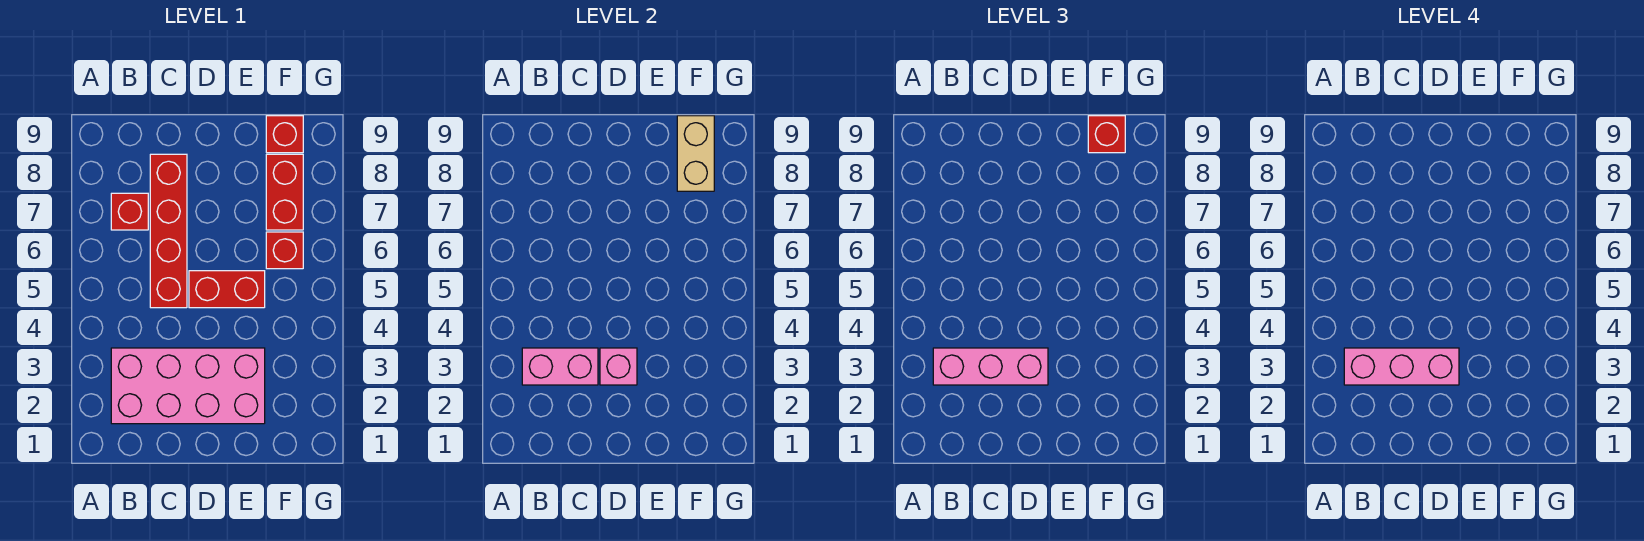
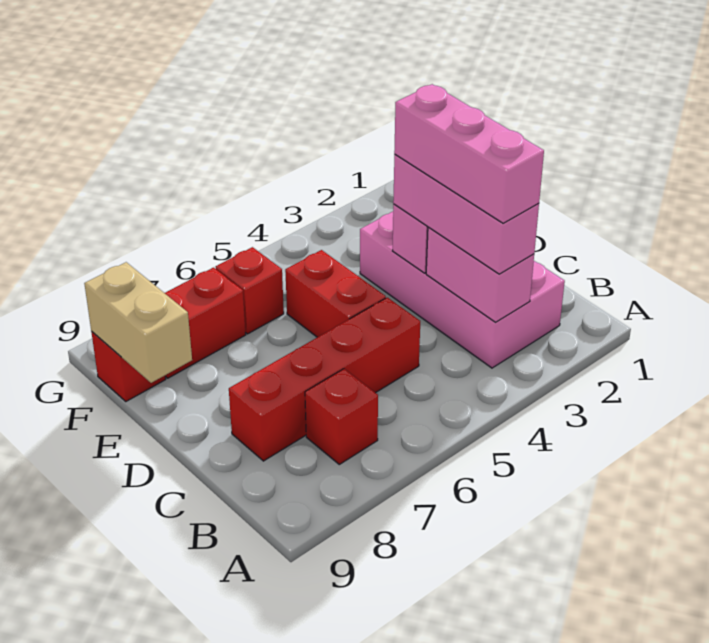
tan 1x2 brick [677,116,714,191] -> tan 1x2 brick turned to [84,262,192,383]
red 1x1 brick [1088,116,1125,153] -> none

